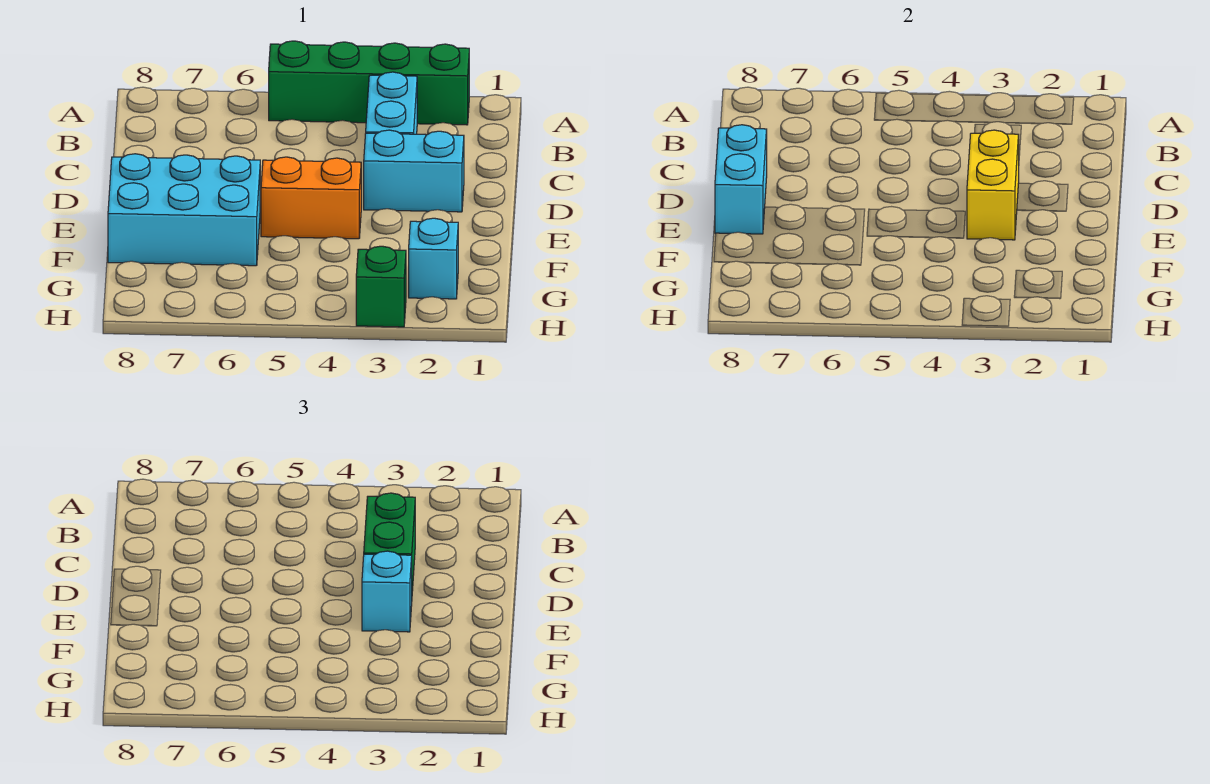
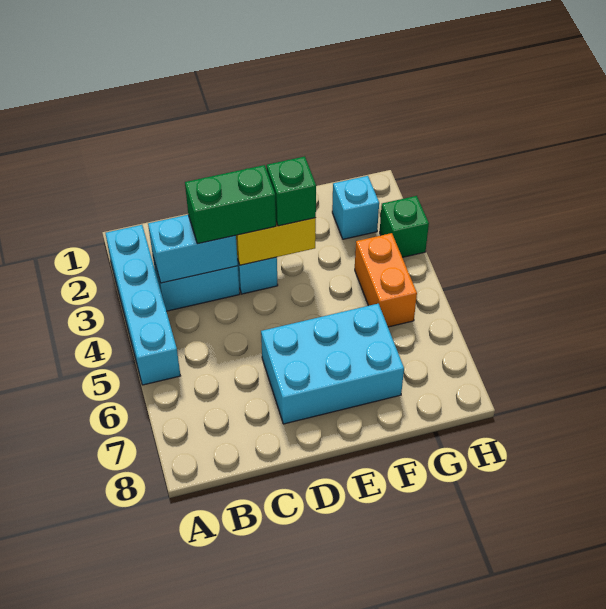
green 1x4 brick [269,41,469,125] -> cyan 1x4 brick [105,225,180,385]
cyan 1x2 brick [715,125,767,234] -> cyan 1x2 brick moved to [148,215,238,283]
cyan 1x1 brick [362,551,412,632] -> green 1x1 brick [267,156,316,226]
orange 1x2 brick [261,157,361,239] -> orange 1x2 brick moved to [355,233,417,327]
cyan 2x3 brick [108,154,260,266] -> cyan 2x3 brick turned to [261,304,404,424]

